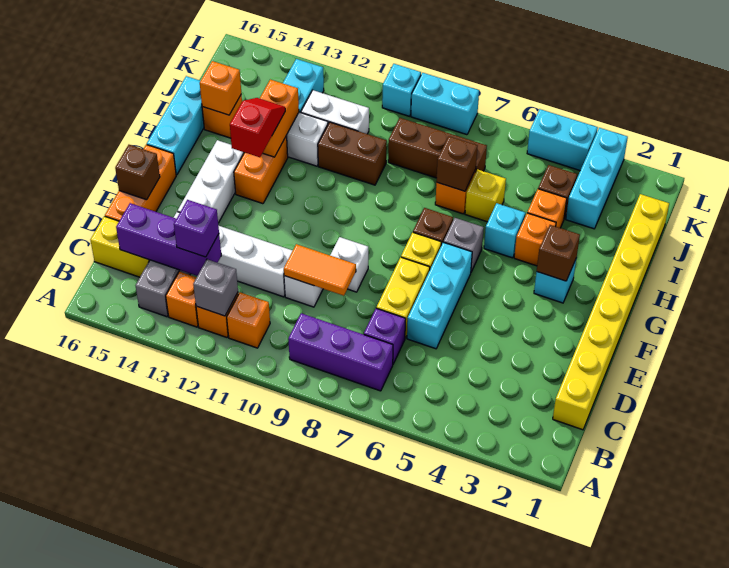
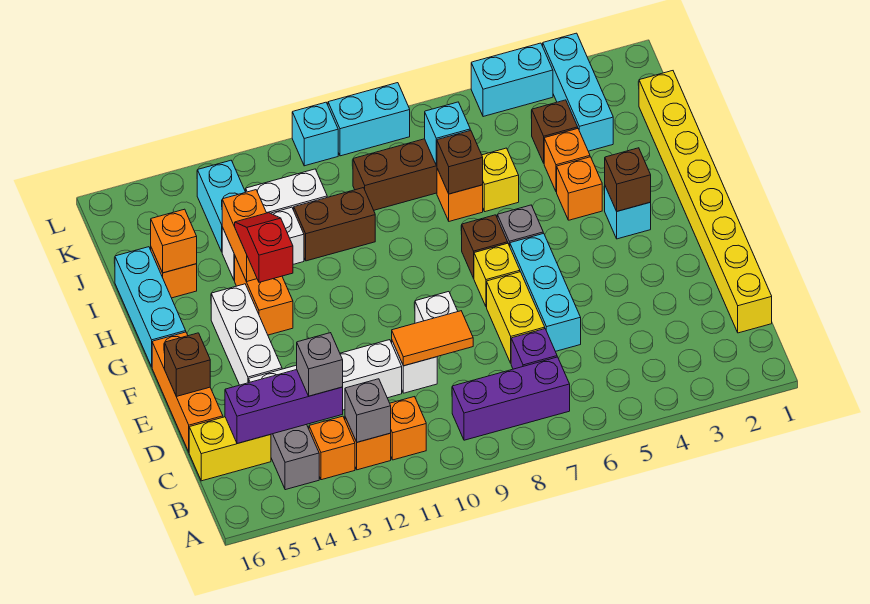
purple 1x1 brick [174,200,219,257] -> grey 1x1 brick [297,333,343,396]
cyan 1x1 brick [484,203,525,258] -> cyan 1x1 brick moved to [425,102,470,166]

